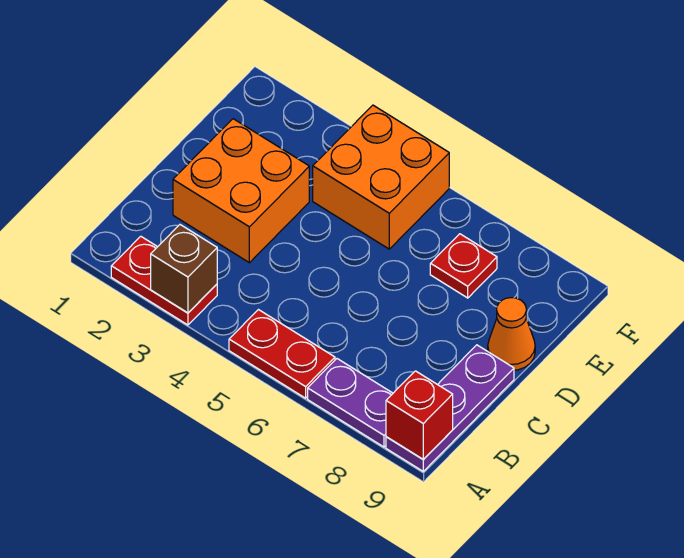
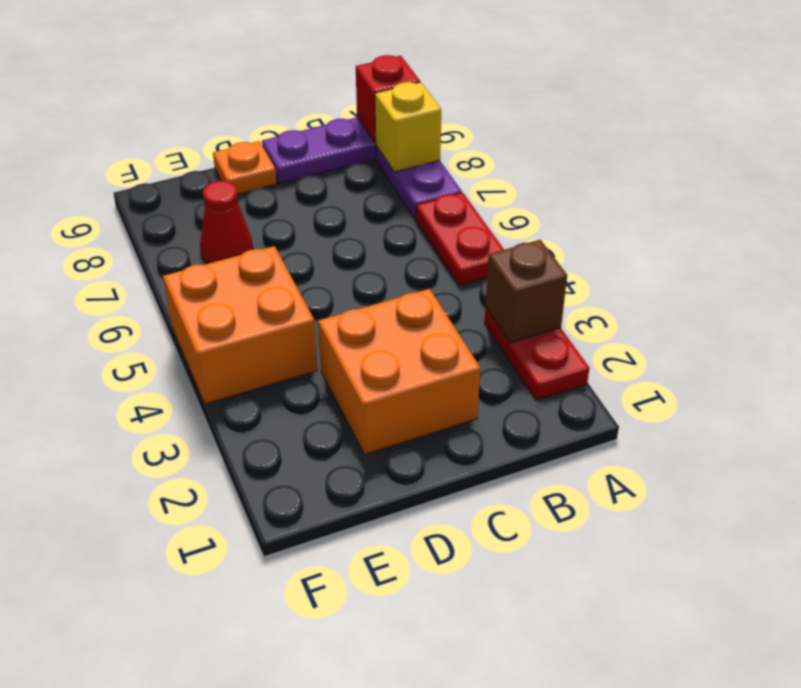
none -> yellow 1x1 brick [375,82,441,172]
orange 1x1 cone [488,298,535,370] -> orange 1x1 plate [213,141,277,194]
red 1x1 plate [430,234,497,298] -> red 1x1 cone [200,181,253,264]

